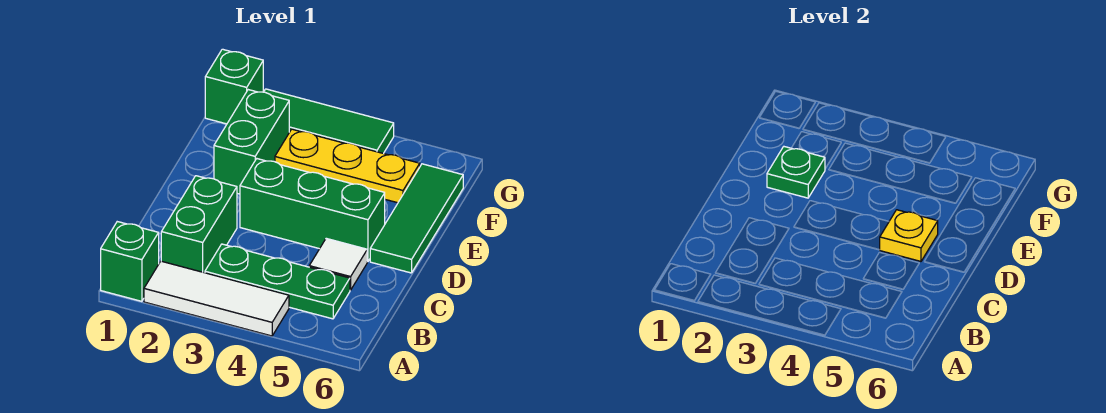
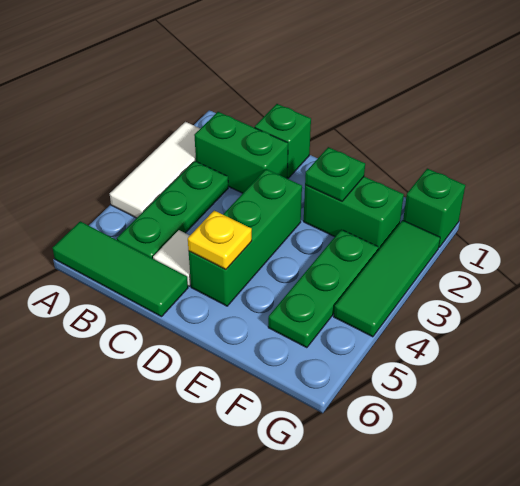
green 1x1 brick [101,222,159,301] -> green 1x1 brick moved to [255,104,311,178]
green 1x3 tile [370,164,463,273] -> green 1x3 tile moved to [52,221,188,317]
yellow 1x3 plate [275,129,420,203] -> green 1x3 plate [268,230,378,348]

